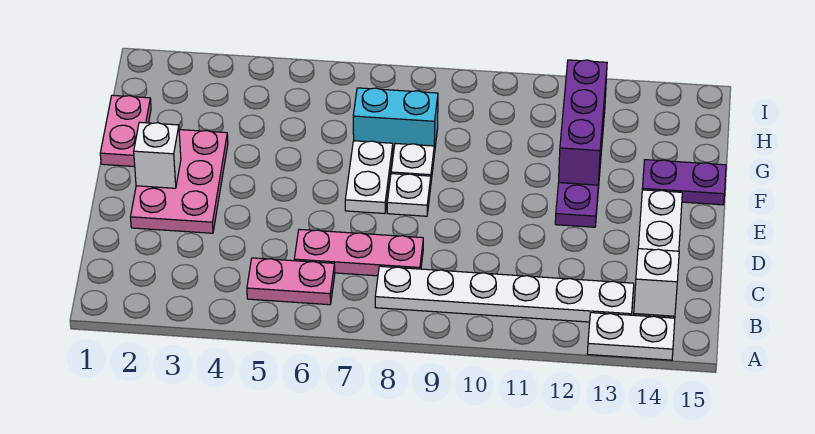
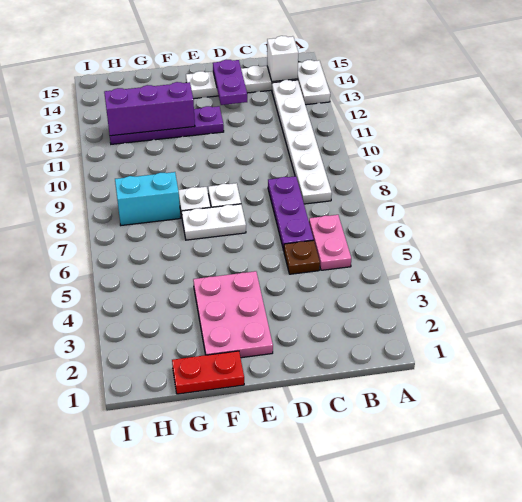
none -> brown 1x1 plate [284,240,320,274]
pink 1x3 plate [294,229,423,276] -> purple 1x3 plate [268,176,314,250]
pink 2x3 plate [131,130,228,233] -> pink 2x3 plate turned to [193,271,273,358]
white 1x1 brick [134,122,181,188] -> none
pink 1x2 plate [100,95,151,167] -> red 1x2 plate [172,351,244,394]
purple 1x2 plate [642,160,726,205] -> purple 1x2 plate moved to [213,60,247,105]
cyan 1x2 brick [353,88,438,154] -> cyan 1x2 brick turned to [115,172,180,225]

